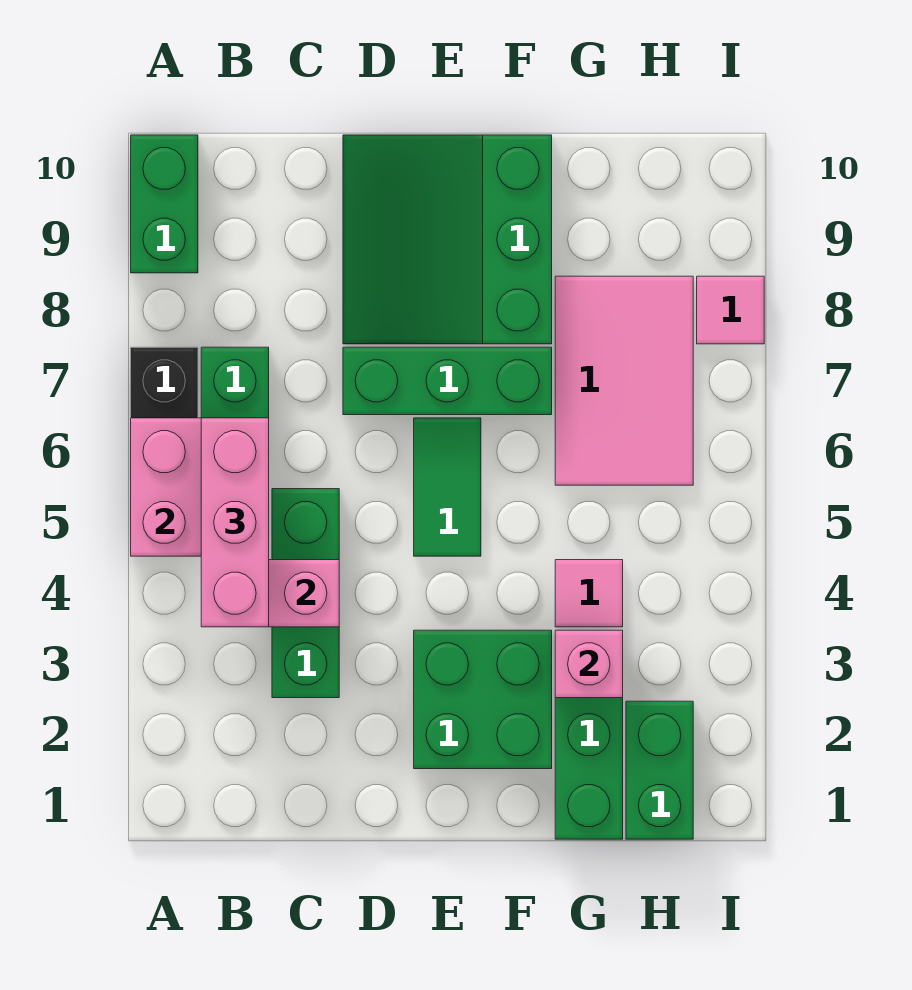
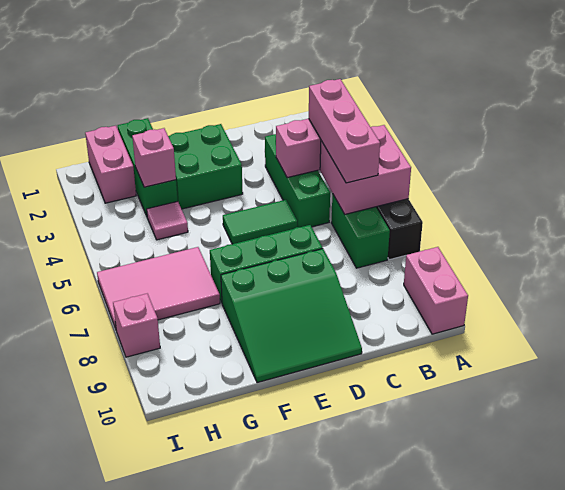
green 1x2 brick [131,135,198,273] -> pink 1x2 brick [404,247,468,334]
green 3x3 slope [343,135,552,344] -> green 3x3 slope turned to [221,249,362,383]
green 1x2 tile [414,418,481,556] -> green 1x2 tile turned to [223,200,297,244]
pink 2x3 tile [555,276,693,485] -> pink 2x3 tile turned to [97,247,220,329]
green 1x2 brick [626,701,693,839] -> pink 1x2 brick [85,126,136,203]
pink 1x1 tile [697,276,764,344] -> pink 1x1 brick [113,294,160,357]

